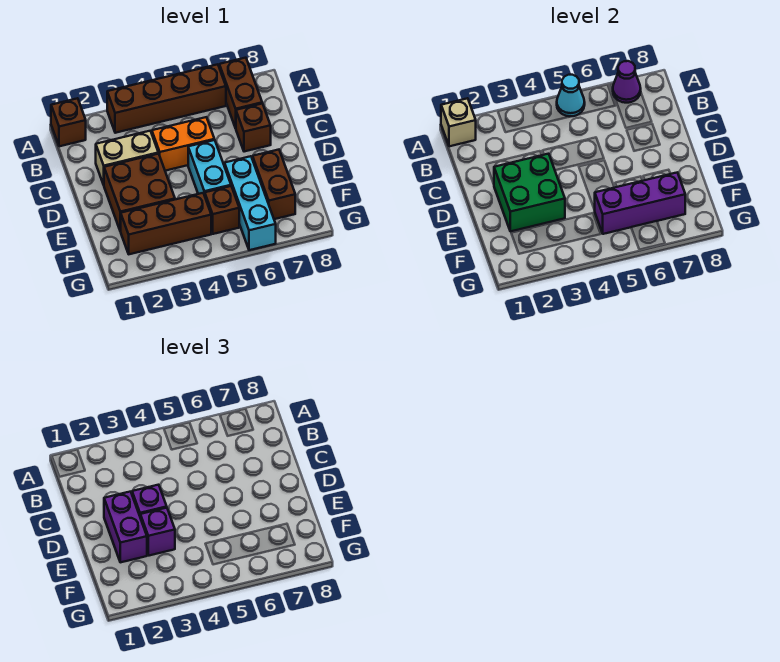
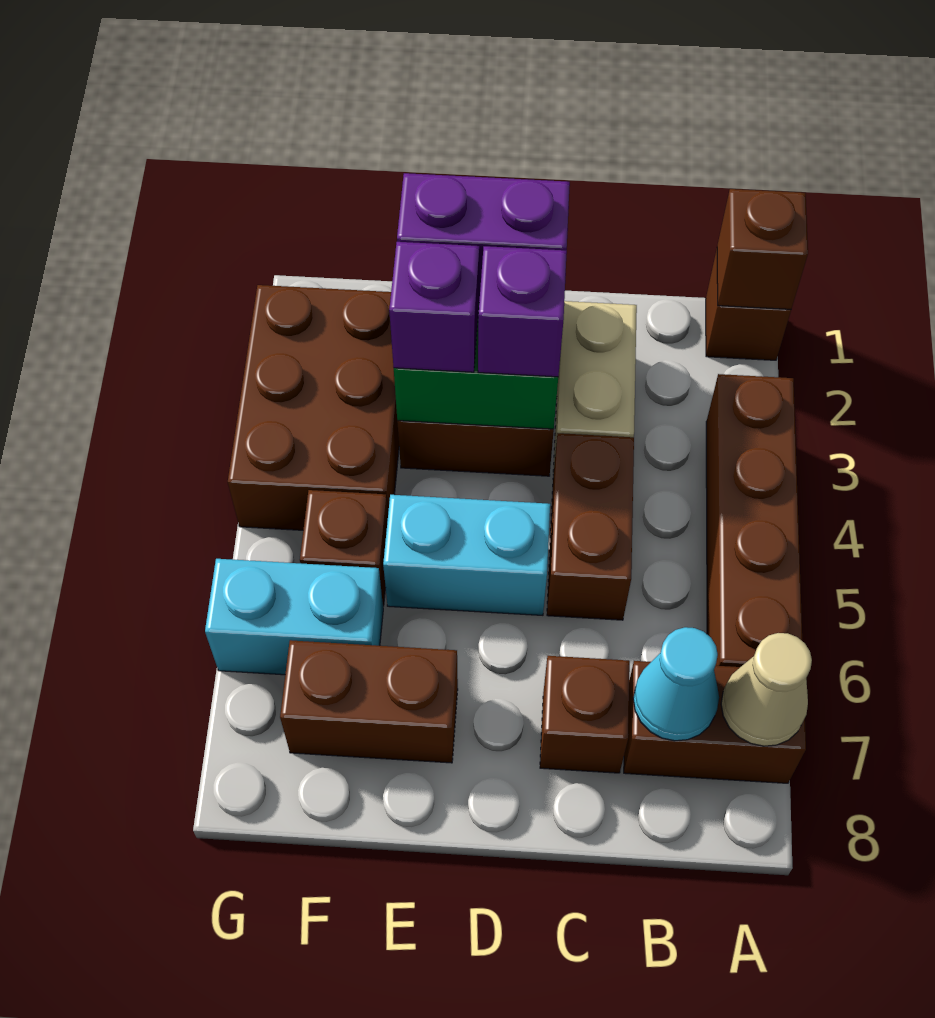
tan 1x1 brick [441,98,476,146] -> brown 1x1 brick [717,189,808,309]
cyan 1x1 cone [557,75,585,116] -> cyan 1x1 cone moved to [633,627,719,741]
purple 1x1 cone [613,61,641,103] -> tan 1x1 cone [721,633,812,746]
orange 1x2 brick [152,117,214,171] -> brown 1x2 brick [547,433,634,620]
cyan 1x3 brick [225,156,276,250] -> cyan 1x2 brick [205,559,383,675]
brown 1x3 brick [120,193,211,254] -> brown 2x3 brick [228,285,399,530]
purple 1x3 brick [595,173,685,234] -> none

